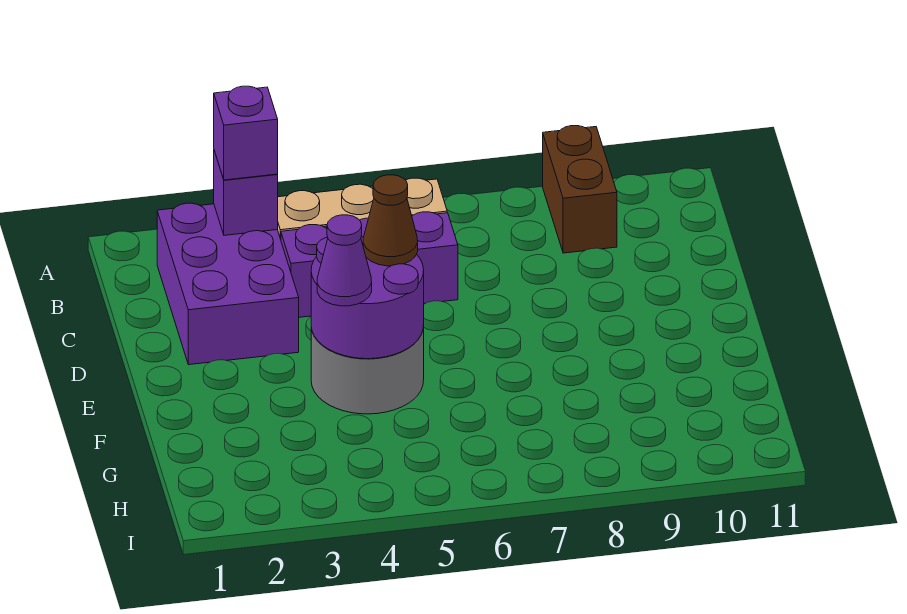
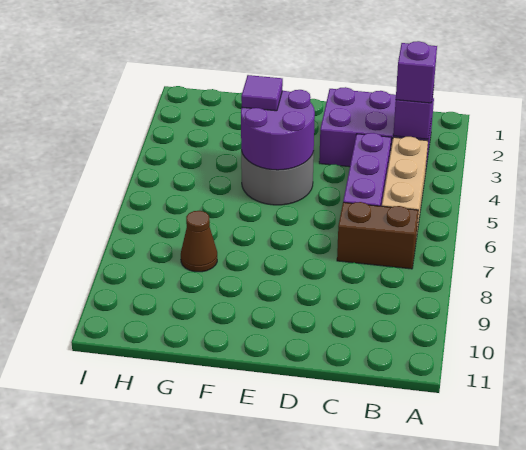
brown 1x2 brick [543,126,617,253] -> brown 1x2 brick moved to [337,202,418,269]
brown 1x1 cone [363,175,418,266] -> brown 1x1 cone moved to [181,211,217,272]
purple 1x1 cone [317,215,372,306] -> purple 1x1 tile [241,75,283,111]

